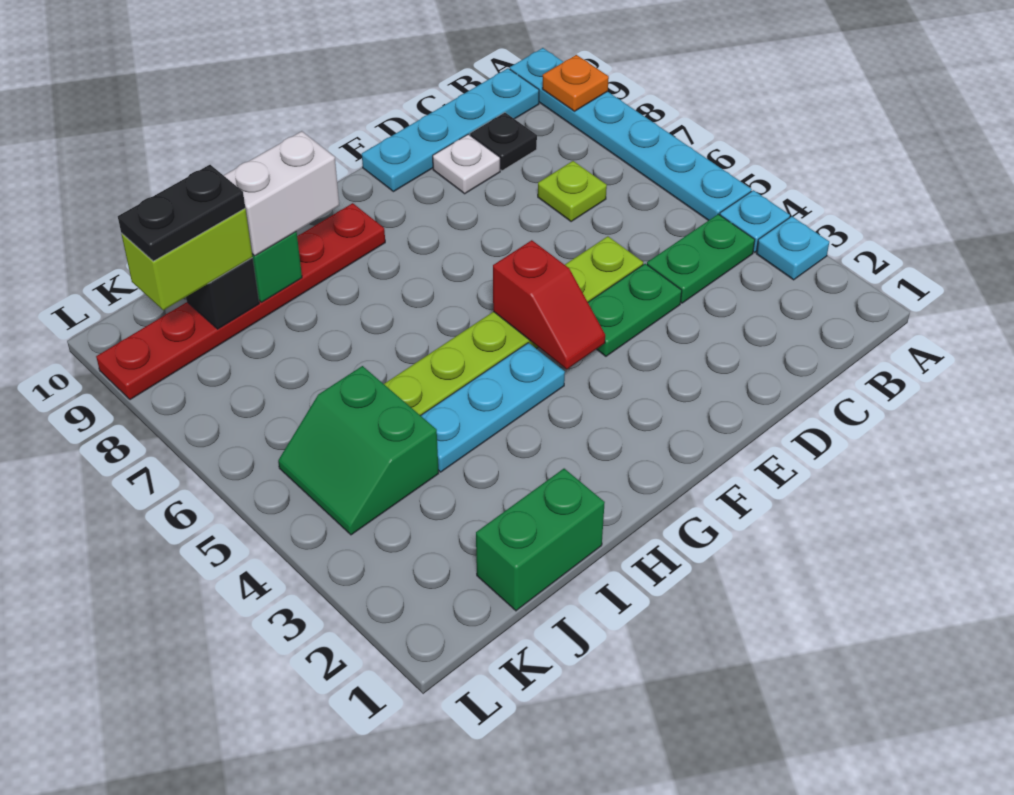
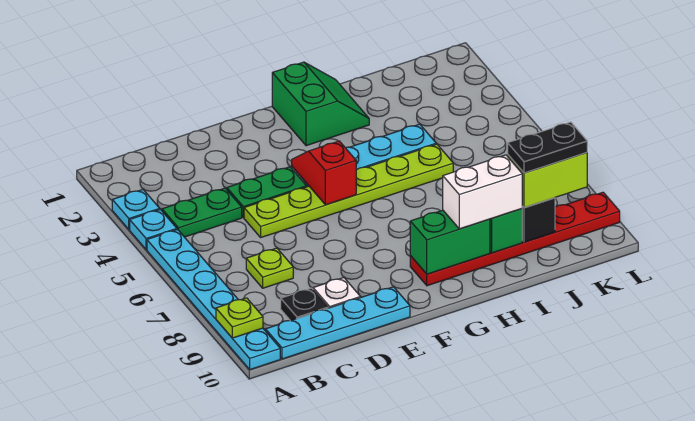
orange 1x1 plate [542,55,609,111] -> lime 1x1 plate [216,298,263,338]
green 1x2 brick [476,469,605,611] -> green 1x2 brick moved to [410,210,490,274]
green 2x2 slope [278,366,439,535] -> green 2x2 slope moved to [272,62,369,146]

